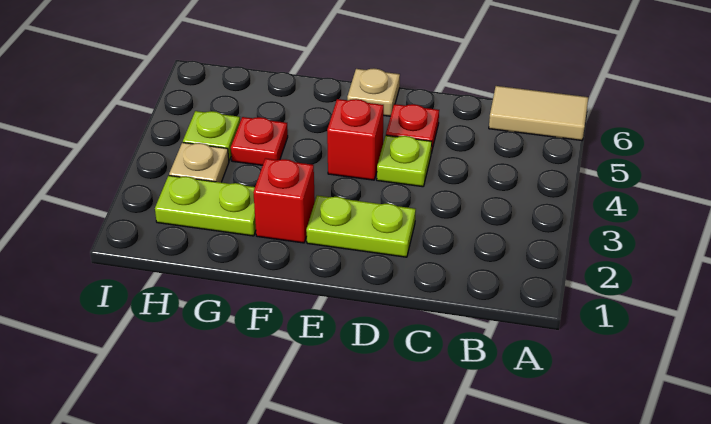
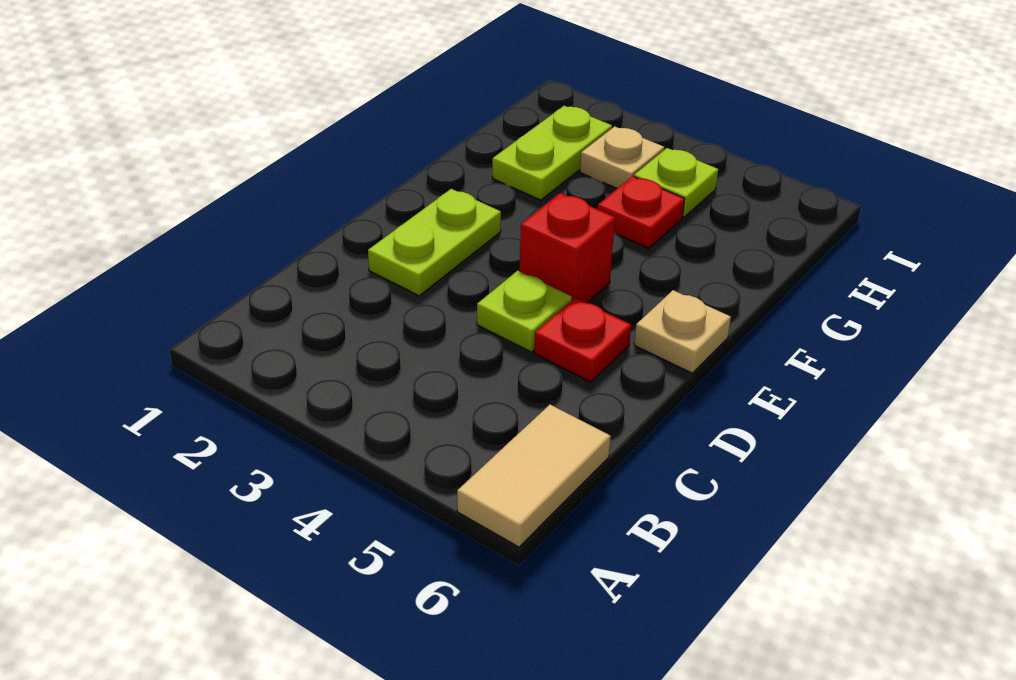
red 1x1 brick [253,158,315,243] -> none

